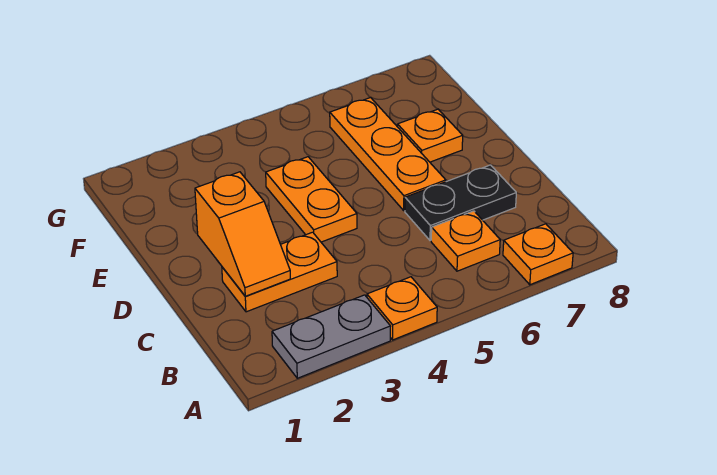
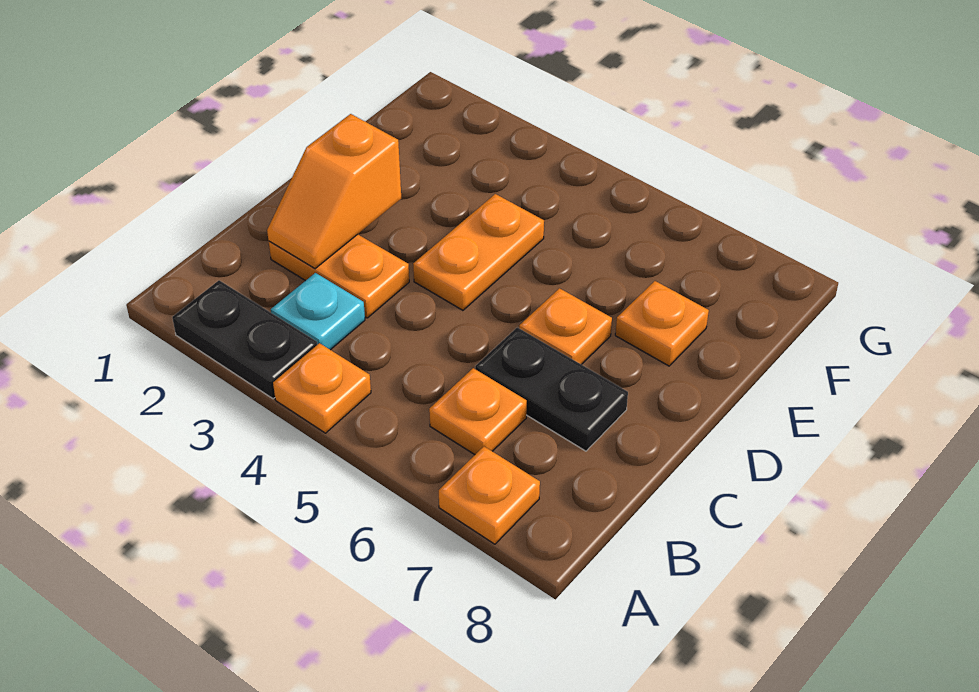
grey 1x2 plate [272,295,391,378] -> black 1x2 plate [172,280,317,399]
none -> cyan 1x1 plate [271,273,365,350]
orange 1x3 plate [330,98,446,210] -> orange 1x1 plate [519,288,612,365]

